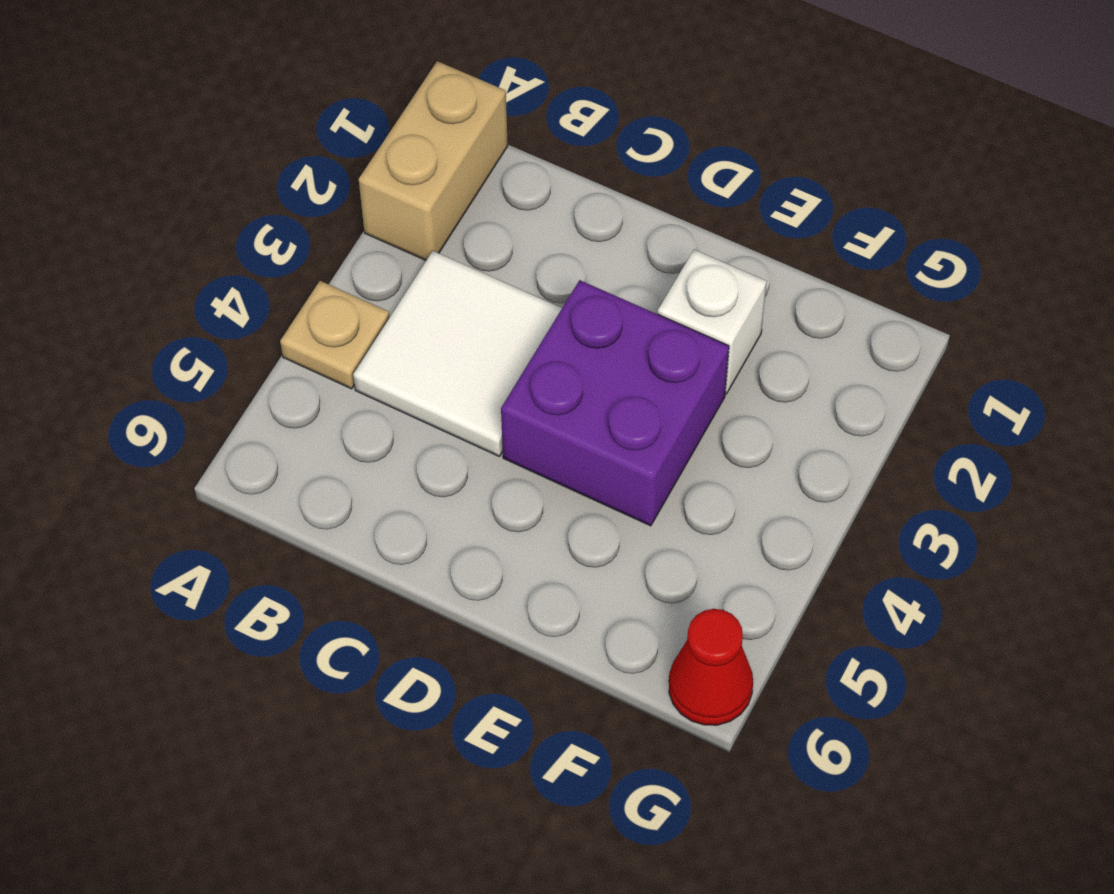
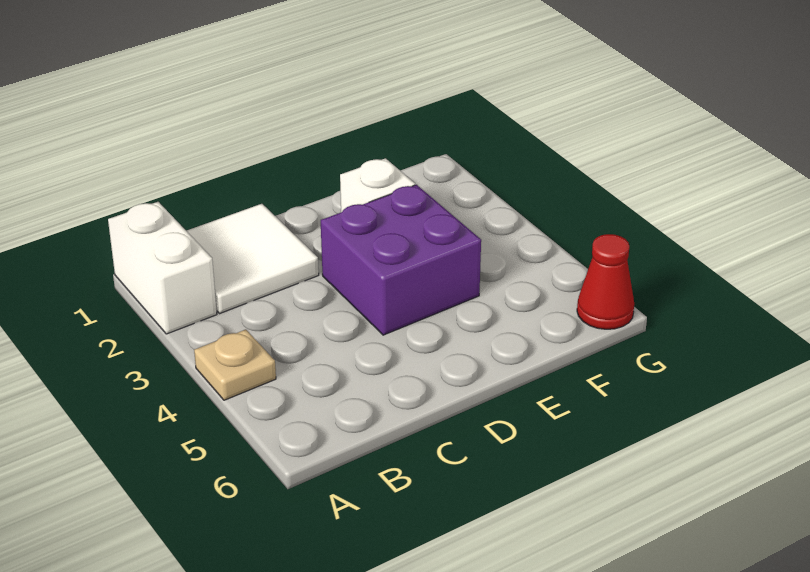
tan 1x2 brick [359,61,508,260] -> white 1x2 brick [108,202,217,334]
white 2x2 tile [353,251,562,456] -> white 2x2 tile moved to [187,204,319,314]

